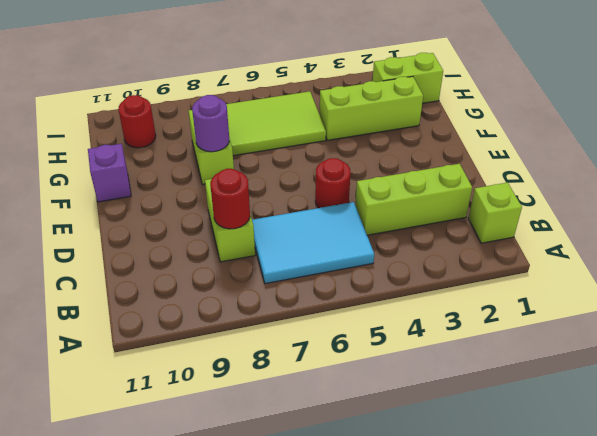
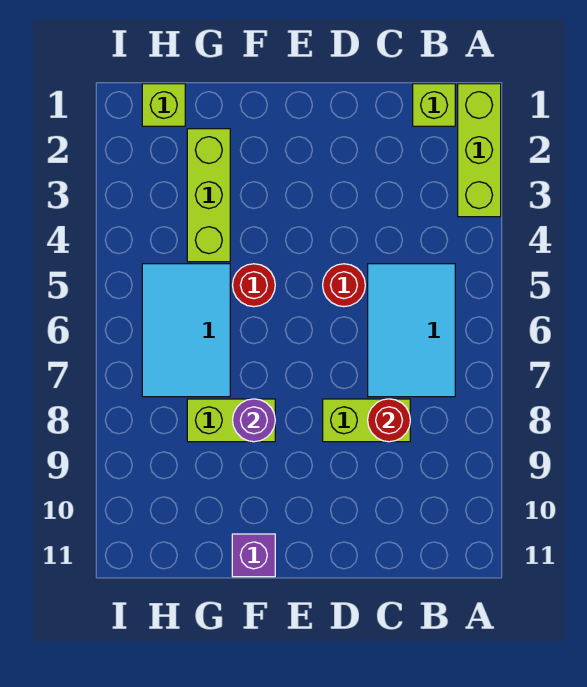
lime 1x3 brick [355,164,472,235] -> lime 1x3 brick moved to [458,84,501,217]
lime 2x3 tile [226,91,326,156] -> cyan 2x3 tile [142,264,230,397]
lime 1x2 brick [372,53,443,103] -> lime 1x1 brick [142,84,185,126]
red 1x1 round brick [118,95,156,148] -> red 1x1 round brick moved to [233,264,275,307]

